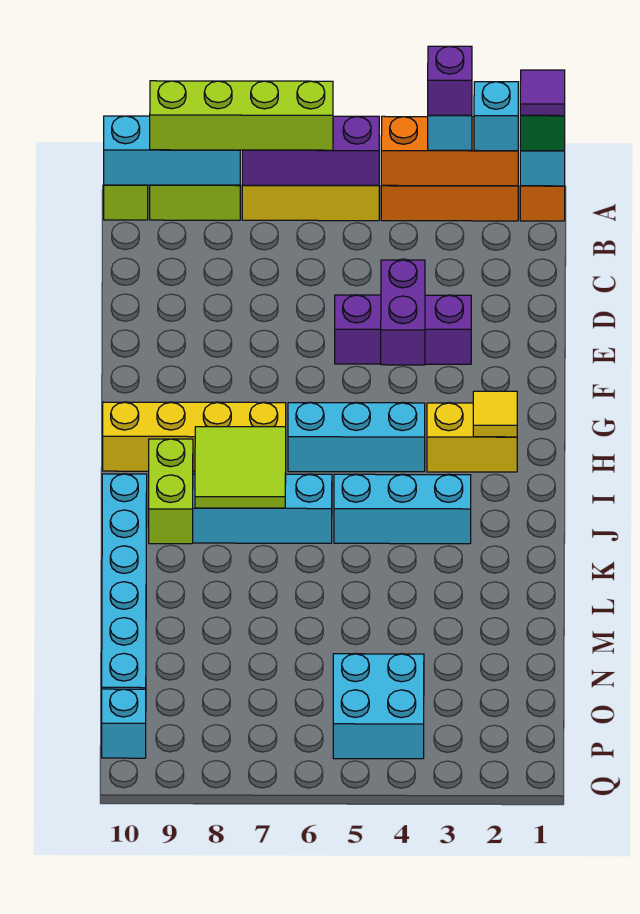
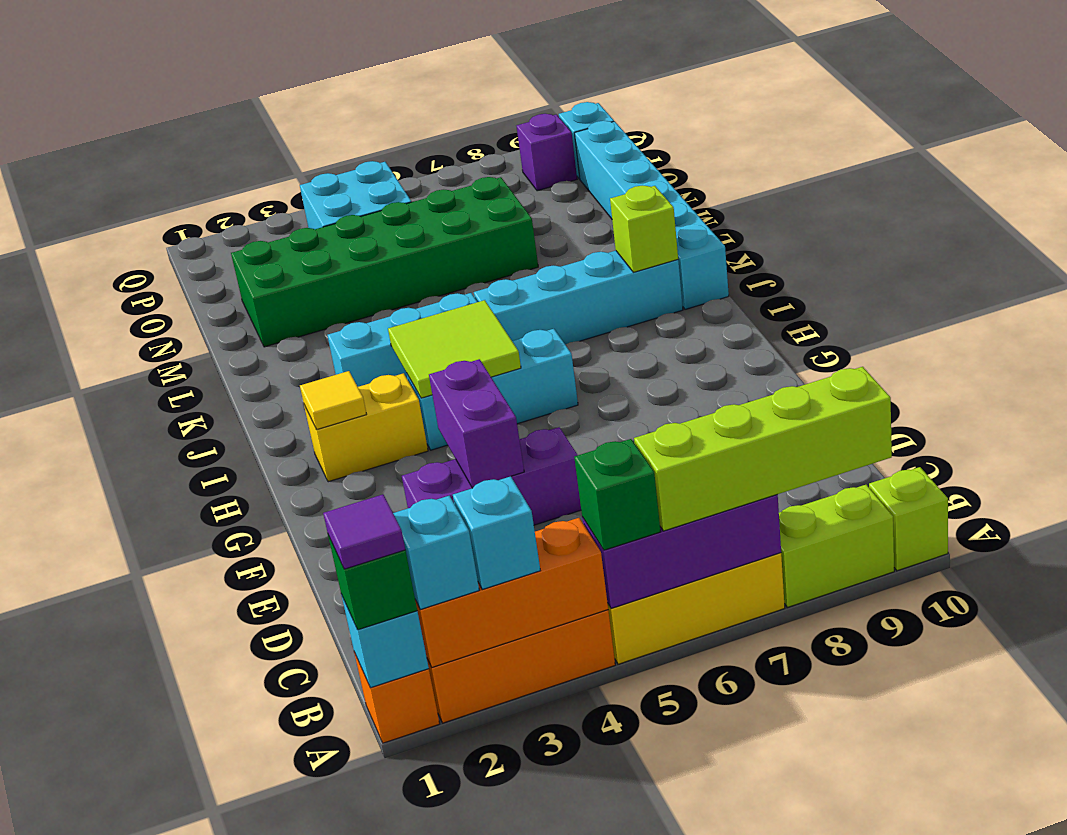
purple 1x1 brick [428,46,472,115] -> purple 1x1 brick moved to [517,114,577,191]
none -> green 1x1 brick [574,439,661,550]
cyan 1x3 brick [104,116,240,185] -> none
yellow 1x4 brick [103,402,286,471] -> none
lime 2x2 tile [195,427,286,508] -> lime 2x2 tile moved to [388,300,521,398]
lime 1x2 brick [149,439,193,544] -> lime 1x1 brick [610,185,678,272]
none -> green 2x6 brick [231,177,538,347]

